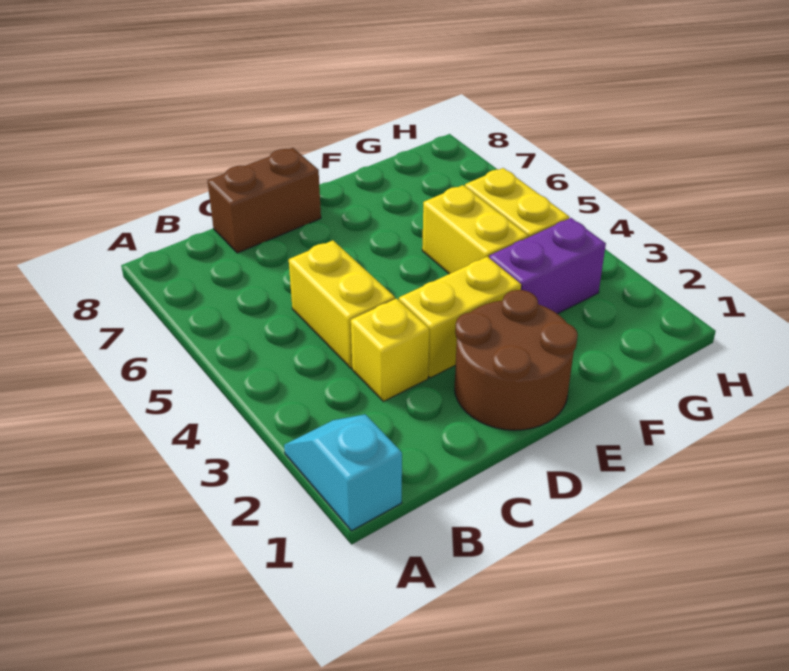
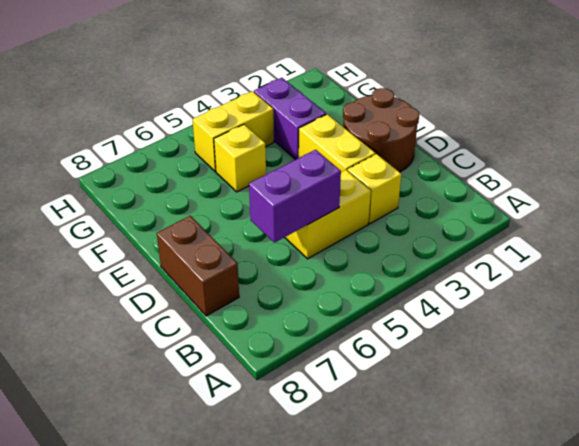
cyan 1x2 slope [284,414,402,531] -> none
none -> purple 1x2 brick [249,150,341,243]
yellow 1x2 brick [422,185,528,274] -> yellow 1x1 brick [214,124,266,192]

